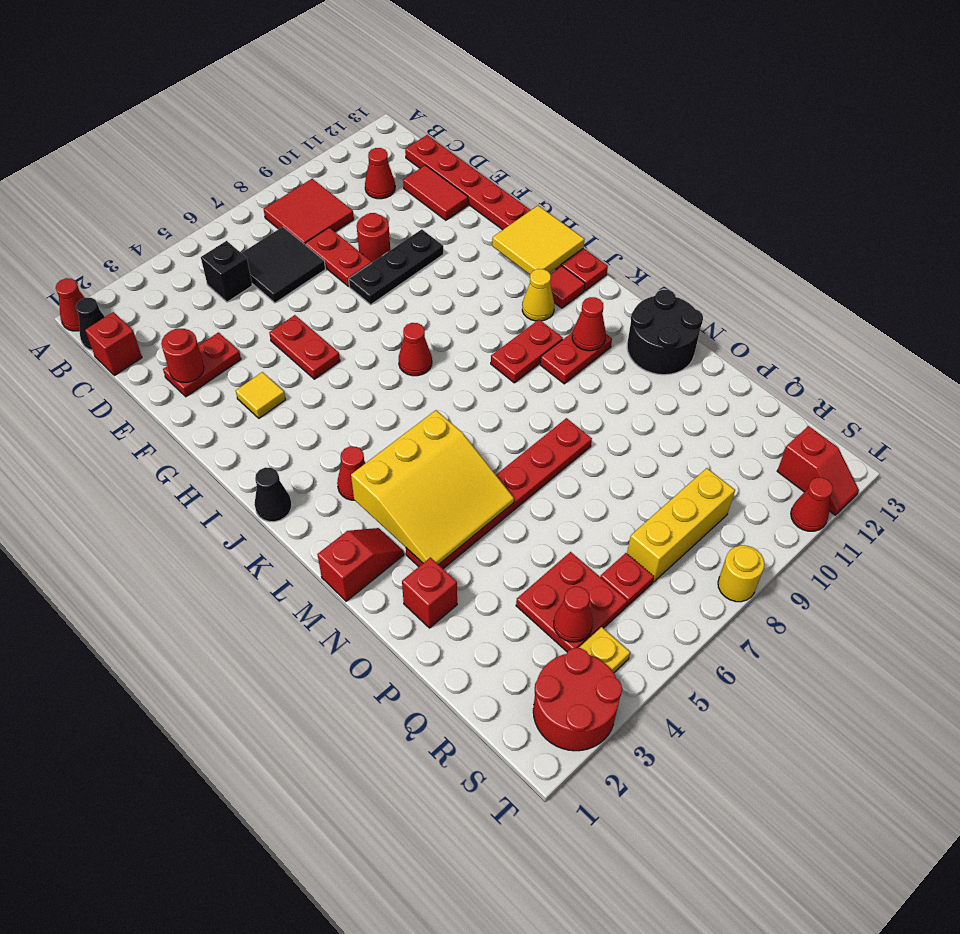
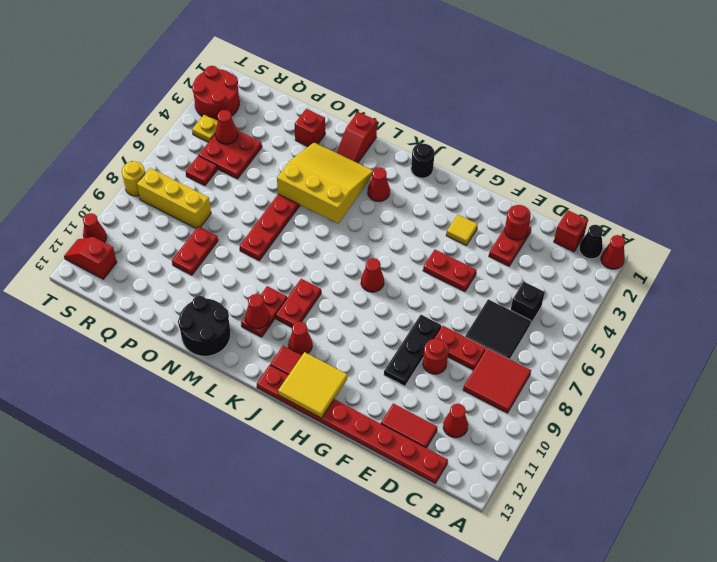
black 1x1 cone [254,467,292,522] -> black 1x1 round brick [411,144,435,178]
yellow 1x1 cone [522,269,554,321] -> red 1x1 cone [288,322,312,355]
yellow 3x3 slope [351,410,514,565] -> yellow 3x3 slope turned to [277,142,373,223]
none -> red 1x2 plate [172,226,218,275]
yellow 1x3 brick [627,468,735,582] -> yellow 1x3 brick turned to [137,168,211,228]

